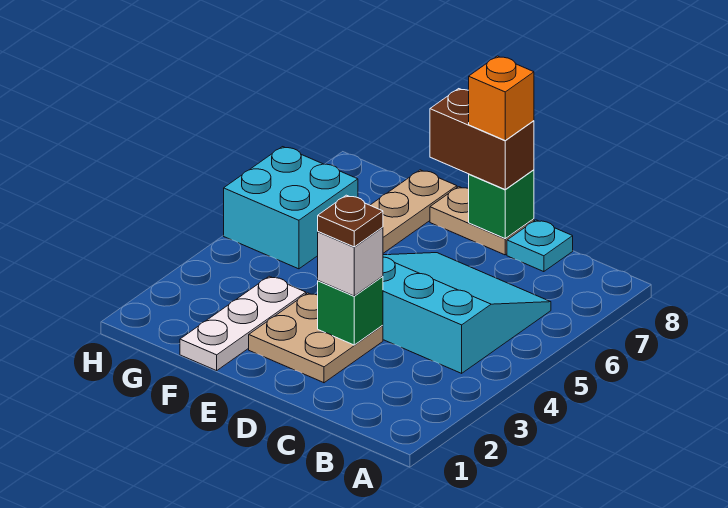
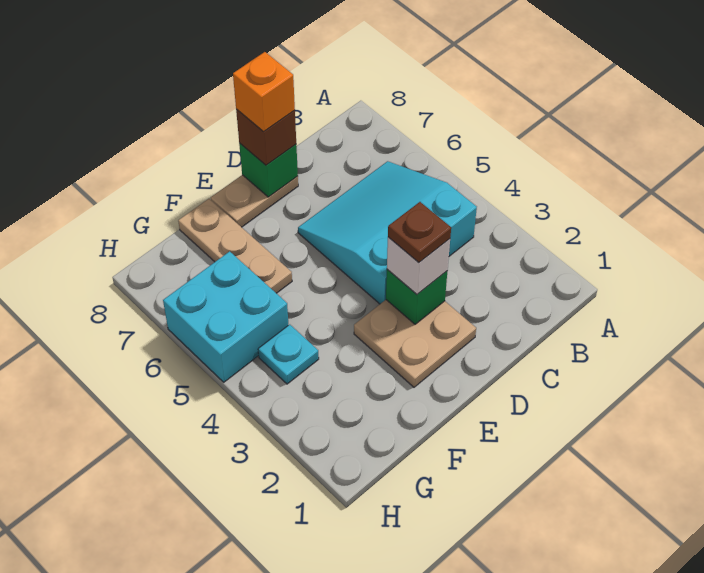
cyan 1x1 plate [507,220,573,272] -> cyan 1x1 plate moved to [258,325,319,384]
brown 1x2 brick [430,89,534,190] -> brown 1x1 brick [236,109,296,165]
white 1x3 plate [180,276,306,371] -> none

